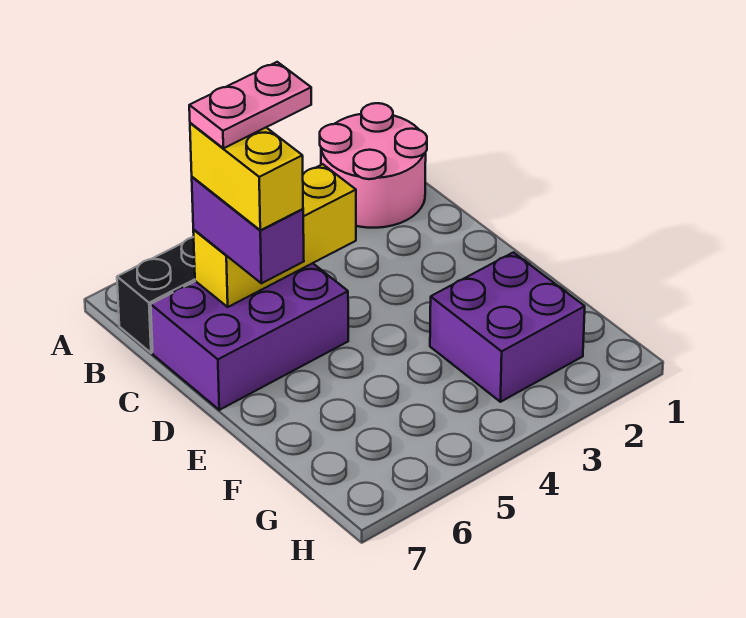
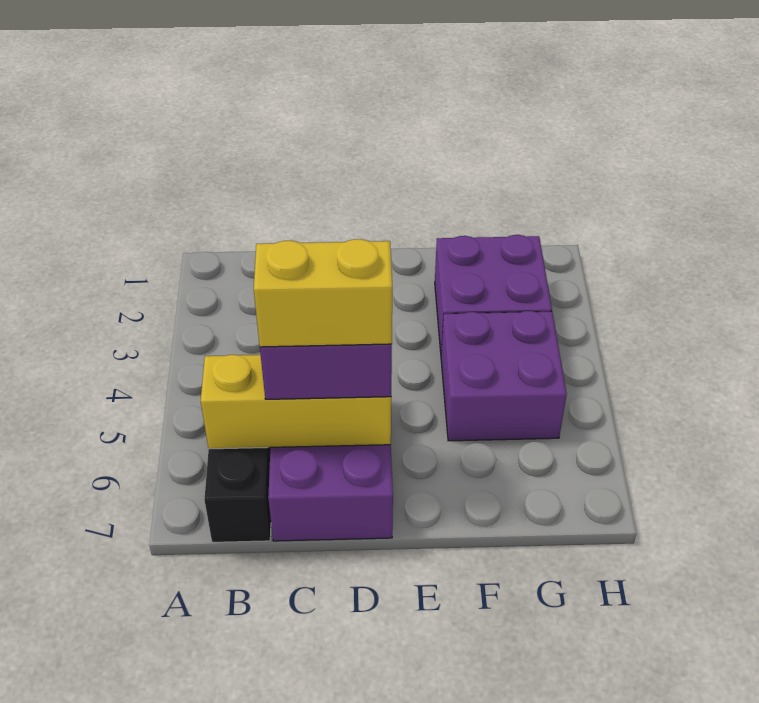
pink 2x2 round brick [320,103,427,228] -> none
yellow 1x3 brick [193,164,356,307] -> yellow 1x3 brick turned to [201,355,391,449]
pink 1x2 plate [189,62,311,148] -> none
none -> purple 2x2 brick [441,311,567,441]

